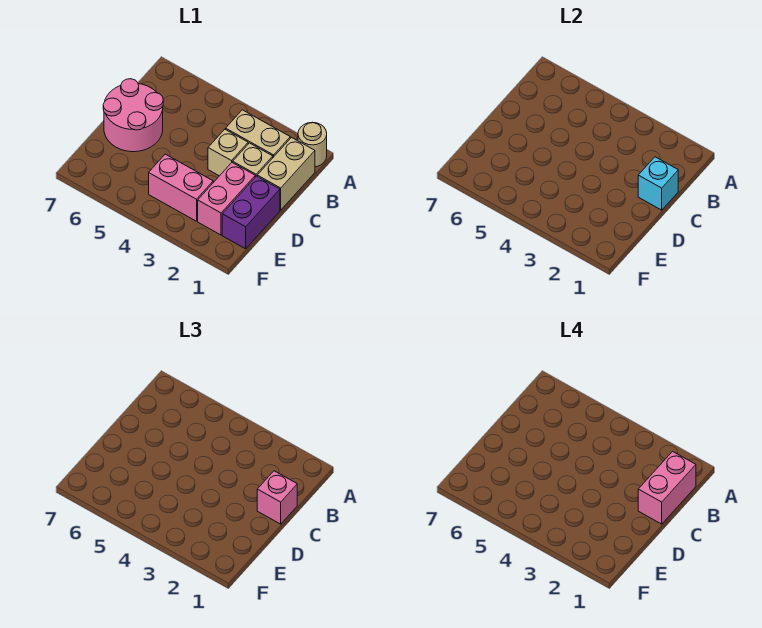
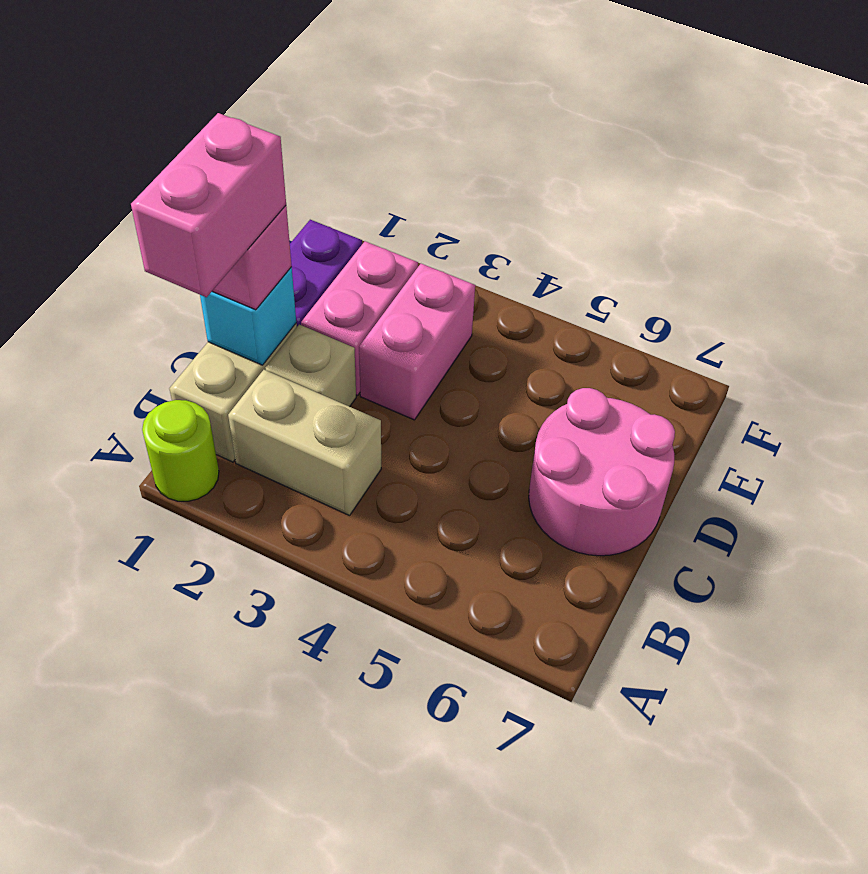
tan 1x1 round brick [298,122,327,167] -> lime 1x1 round brick [142,400,219,501]
tan 1x1 brick [208,129,248,176] -> none
pink 1x2 brick [149,154,213,221] -> pink 1x2 brick turned to [359,264,475,420]

